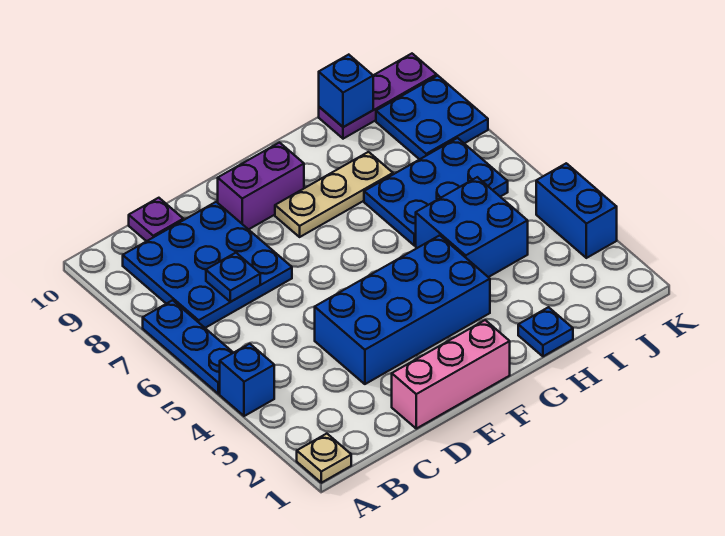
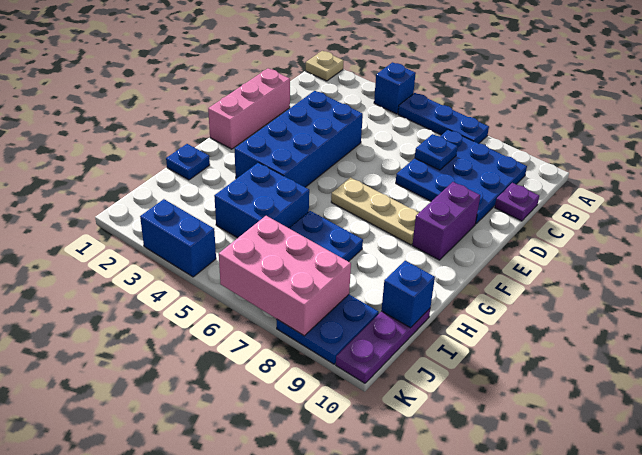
tan 1x3 plate [275,152,393,237] -> tan 1x3 plate turned to [331,177,419,245]
none -> pink 2x3 brick [219,216,351,336]

